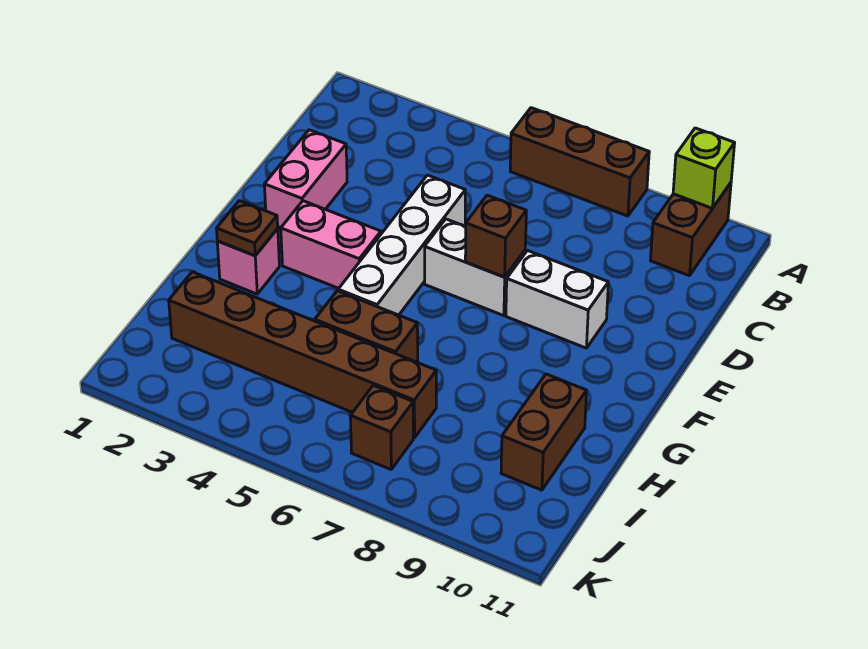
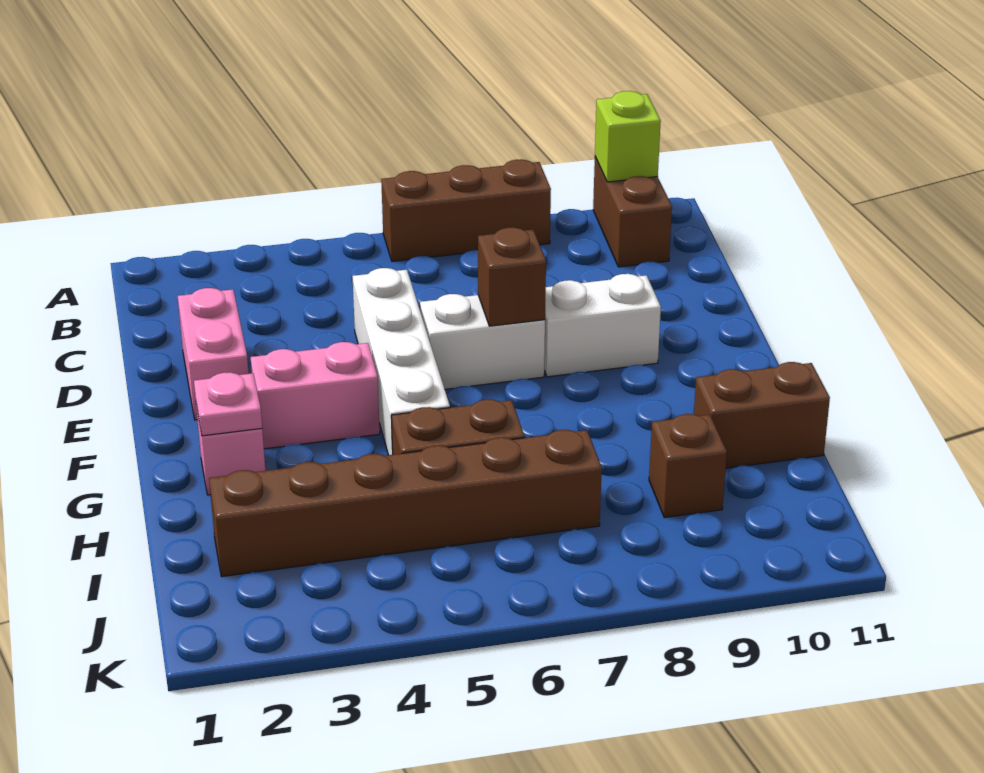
brown 1x1 plate [217,201,278,256] -> pink 1x1 plate [194,372,262,436]
brown 1x2 brick [501,374,587,490] -> brown 1x2 brick turned to [694,362,830,468]
brown 1x1 brick [350,385,413,469] -> brown 1x1 brick moved to [649,414,727,518]

